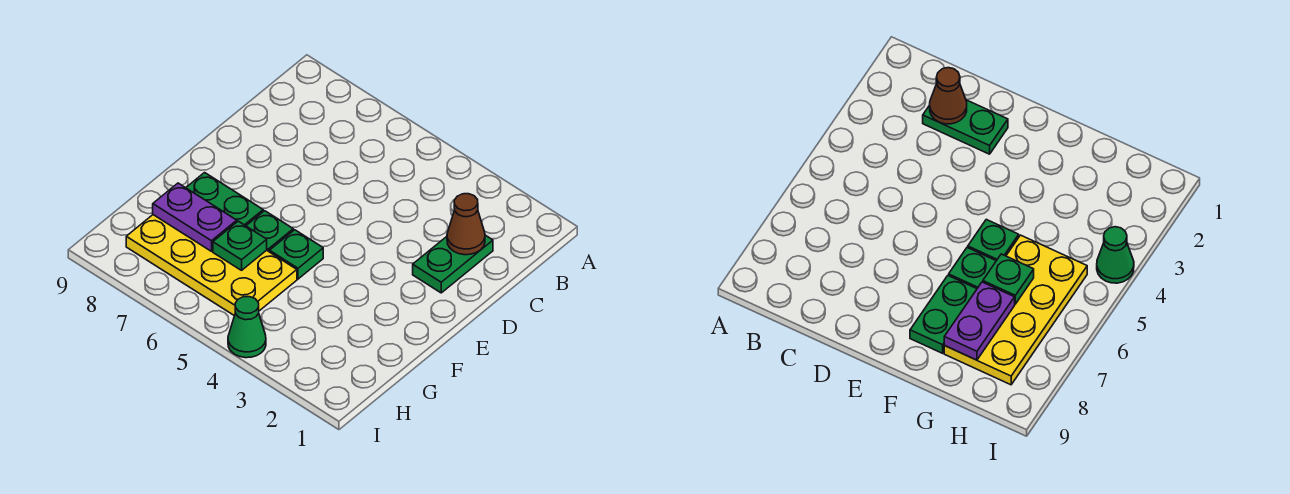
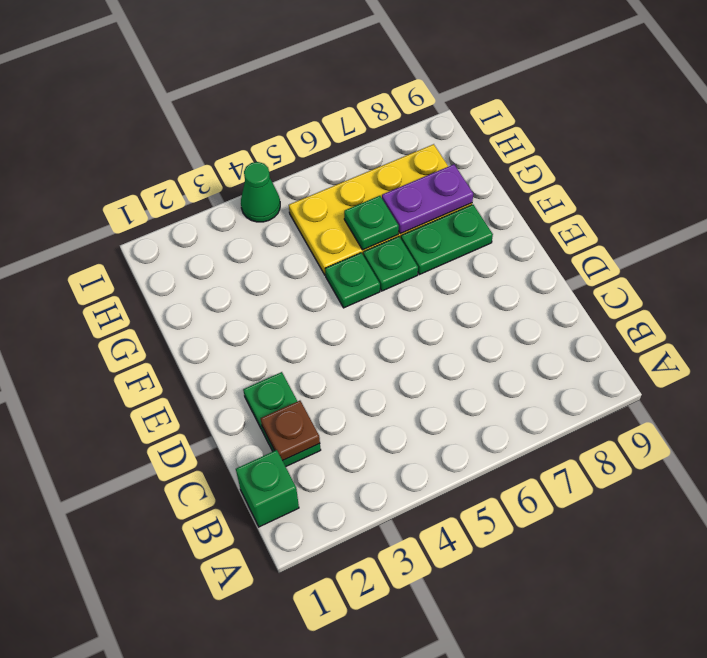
none -> green 1x1 brick [236,450,299,527]
brown 1x1 cone [447,194,485,255] -> brown 1x1 plate [261,401,320,460]

